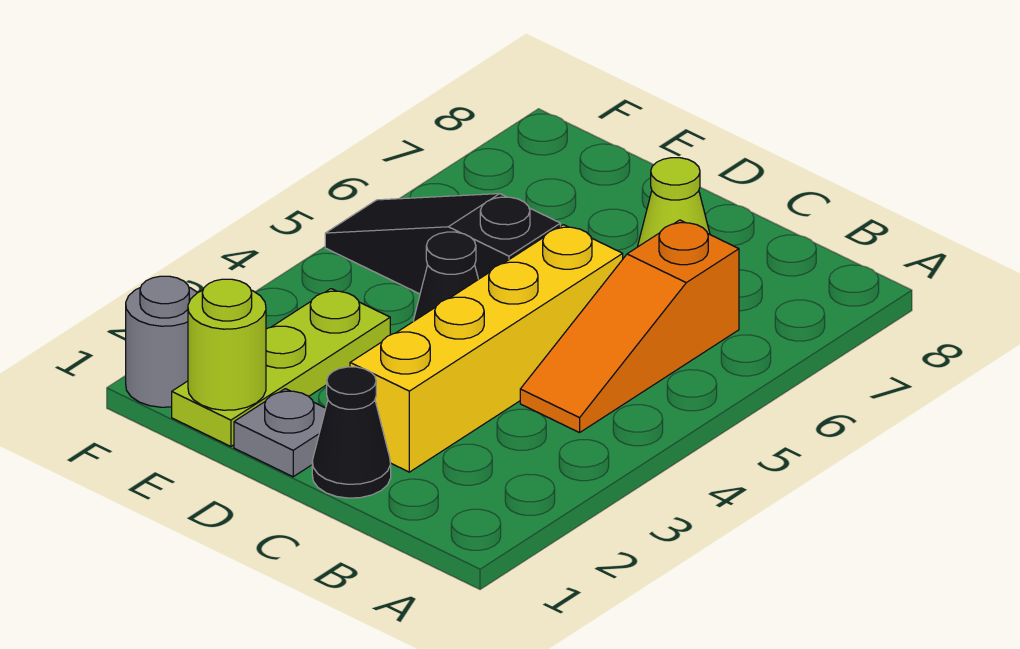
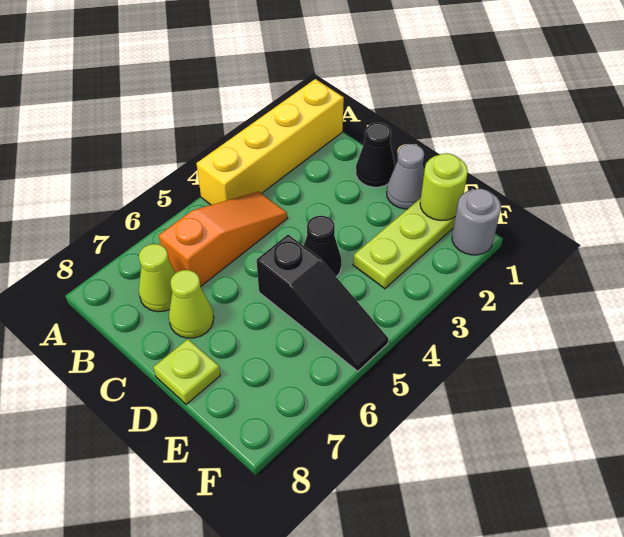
none -> lime 1x1 cone [139,244,176,312]
yellow 1x4 brick [350,225,623,472] -> yellow 1x4 brick moved to [196,79,344,205]
grey 1x1 plate [234,389,326,477] -> grey 1x1 cone [387,144,424,209]
none -> lime 1x1 plate [153,339,220,404]

